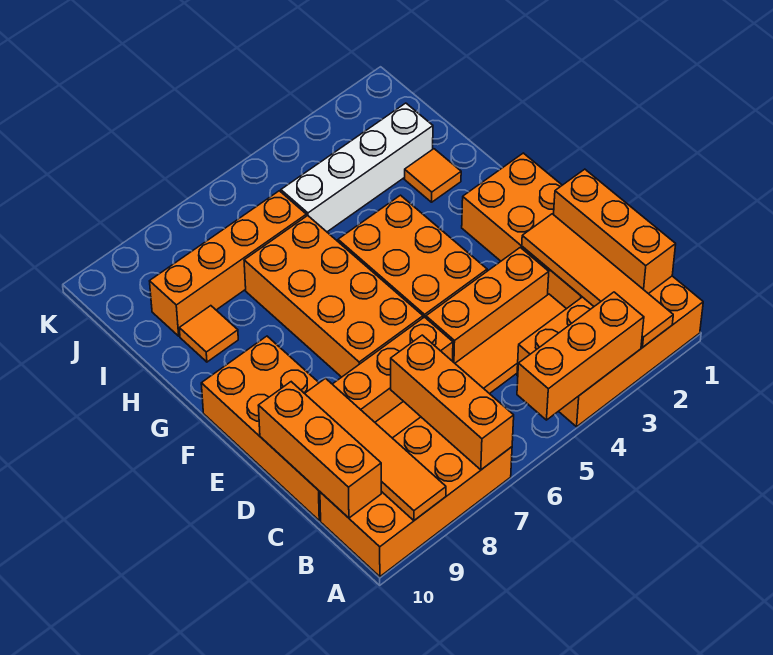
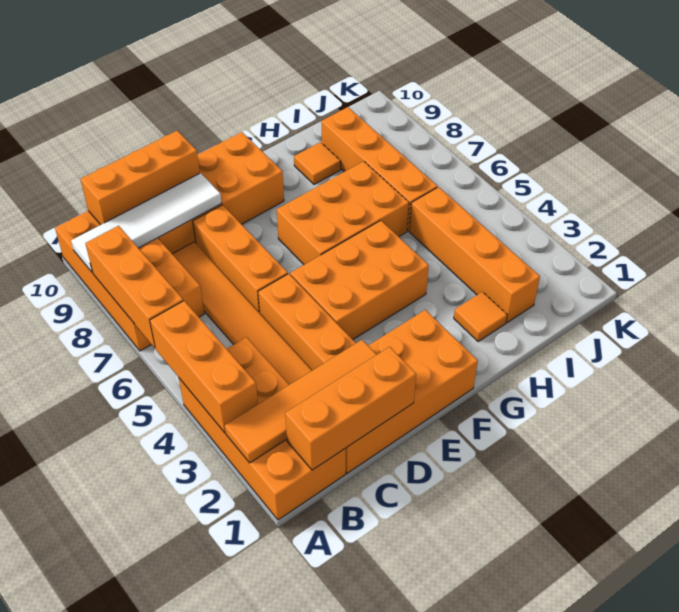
orange 1x3 brick [391,335,514,470] -> orange 1x3 brick turned to [85,226,183,348]
orange 1x4 tile [305,378,446,520] -> white 1x4 tile [71,173,222,273]
orange 2x4 brick [244,216,423,377] -> orange 2x3 brick [277,161,409,264]
white 1x4 brick [281,103,433,232] -> orange 1x4 brick [409,187,540,323]

